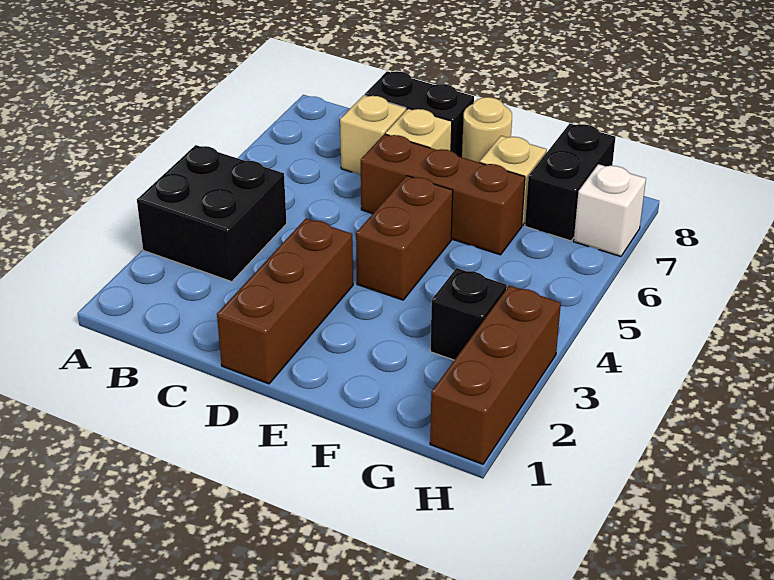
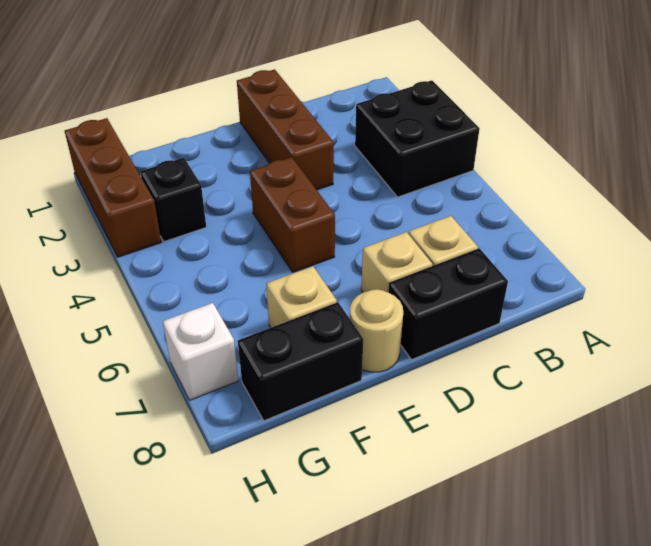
brown 1x3 brick [361,134,525,255] -> none
black 1x2 brick [525,124,616,241] -> black 1x2 brick turned to [238,302,363,421]

